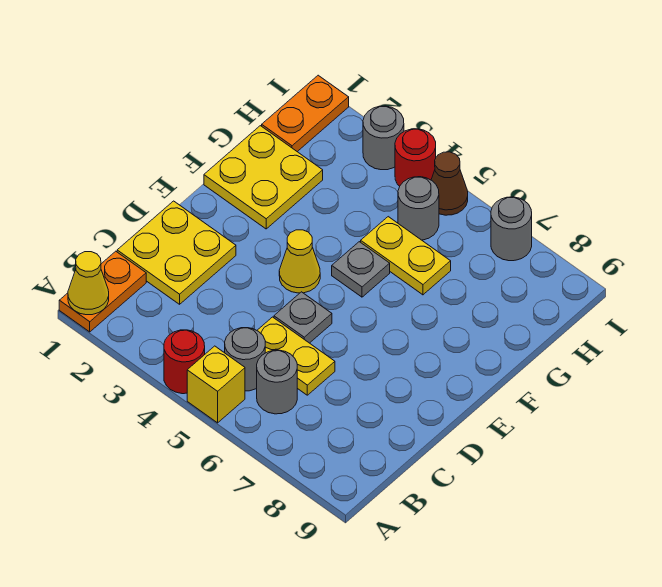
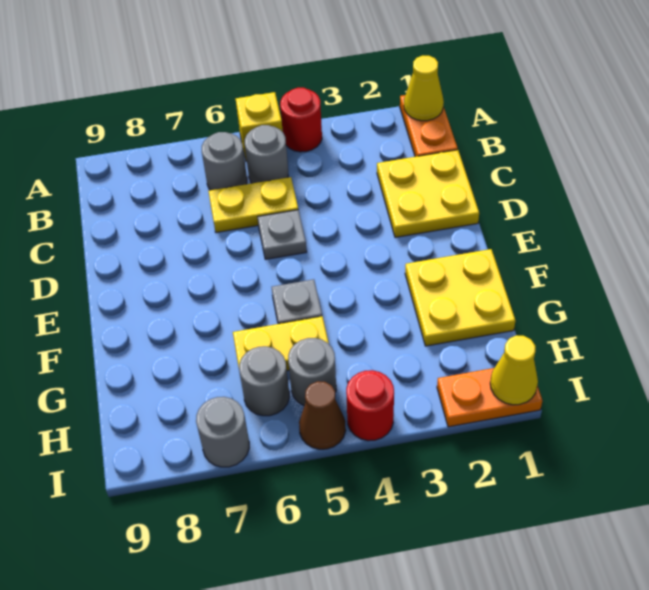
yellow 1x1 cone [279,230,320,293] -> yellow 1x1 cone moved to [490,335,538,405]
orange 1x2 plate [262,75,349,152] -> orange 1x2 plate turned to [437,368,542,427]
grey 1x1 round brick [363,106,404,170] -> grey 1x1 round brick moved to [239,346,289,416]

